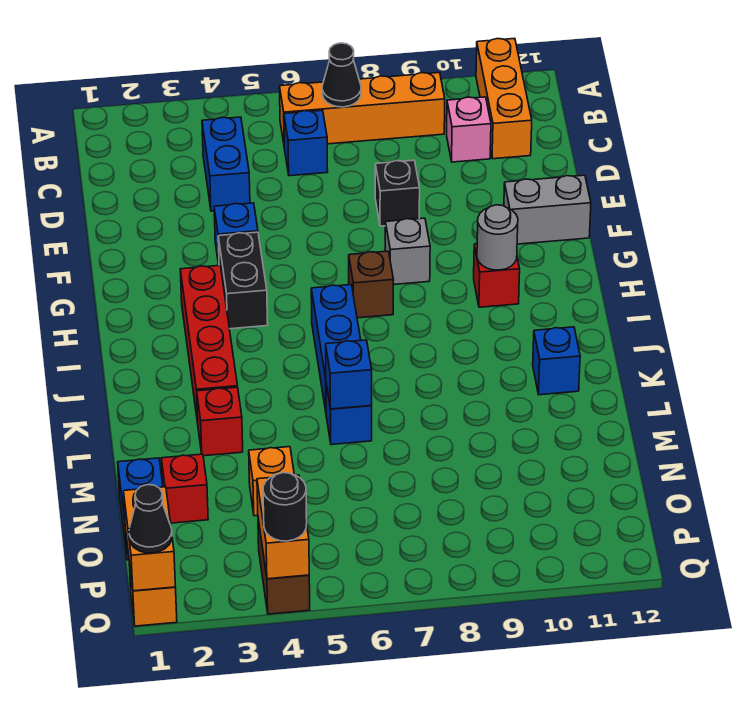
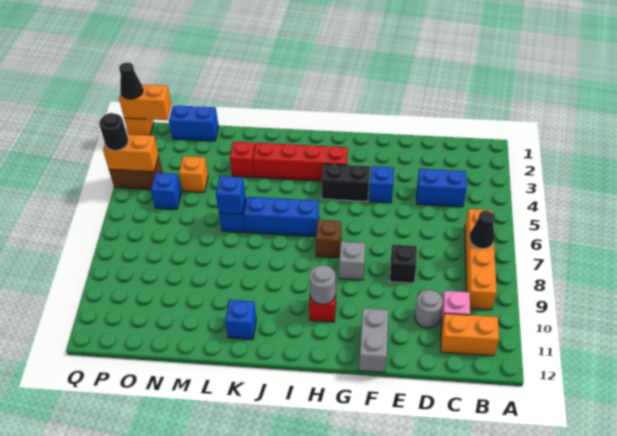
orange 1x3 brick [476,38,532,159] -> orange 1x2 brick [441,314,499,356]
blue 1x1 brick [284,110,328,176] -> blue 1x1 brick moved to [151,173,181,209]
none -> grey 1x1 round brick [415,290,443,328]
red 1x1 brick [161,454,208,523] -> none

